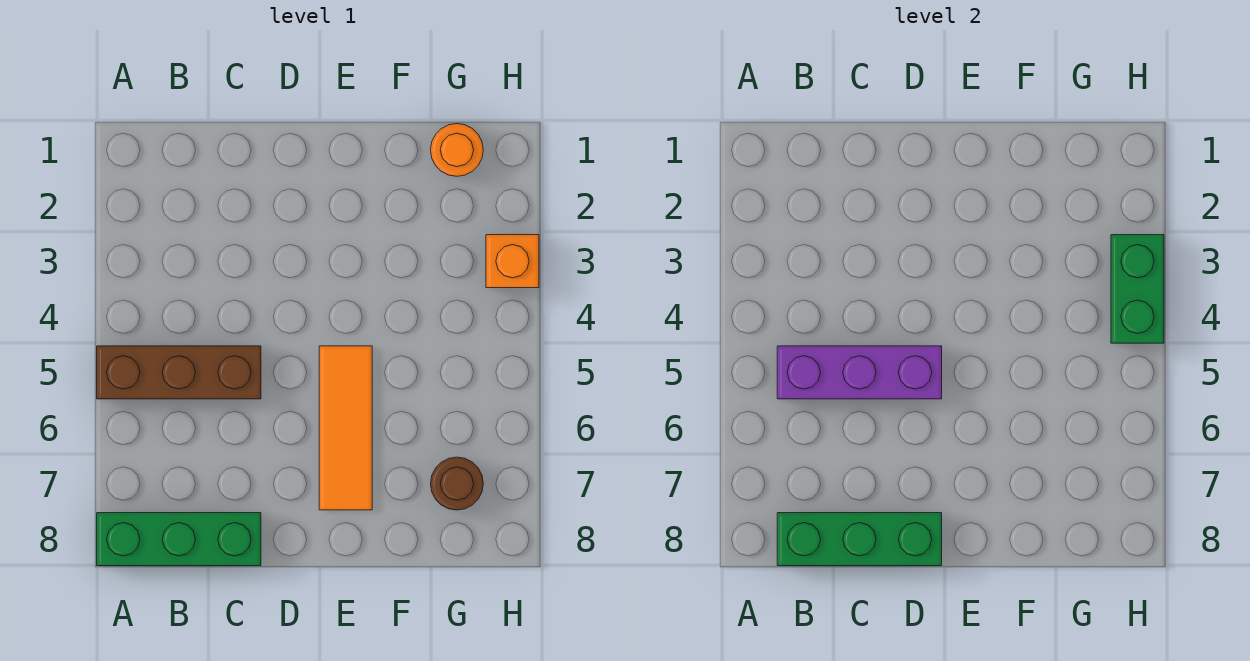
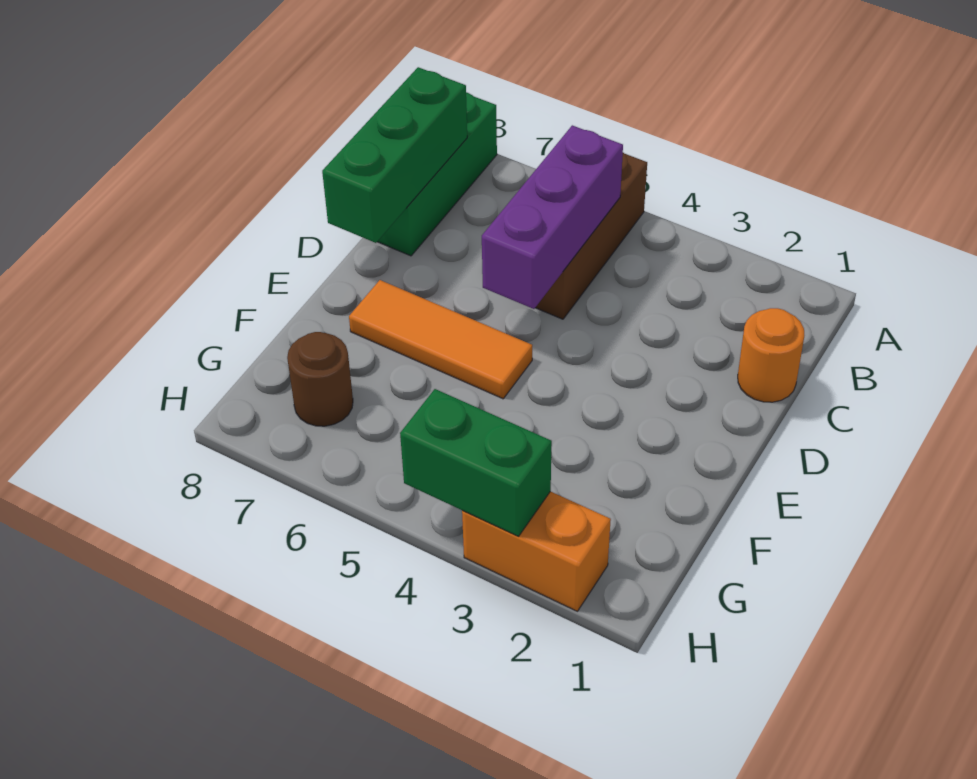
orange 1x1 round brick [431,124,483,176] -> orange 1x1 round brick moved to [738,308,804,402]
orange 1x1 brick [486,235,539,288] -> orange 1x2 brick [462,491,611,611]

